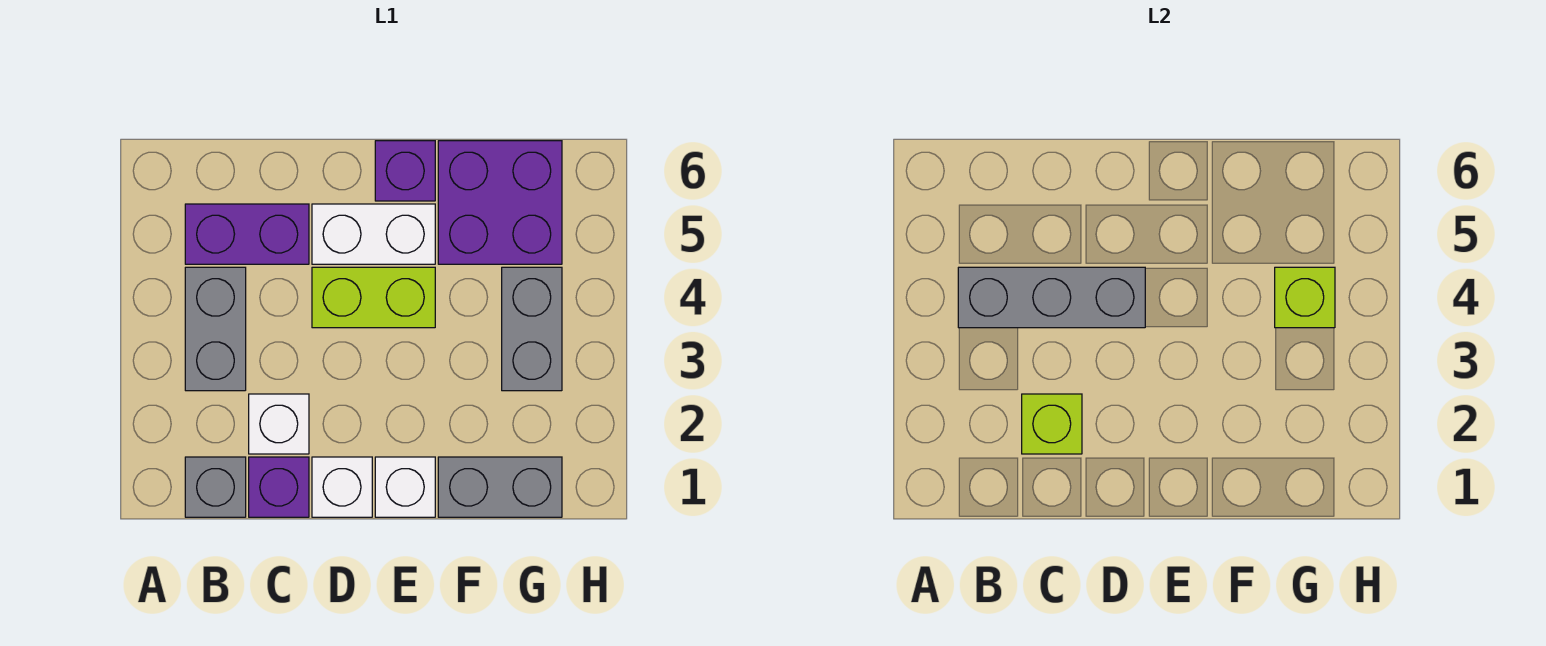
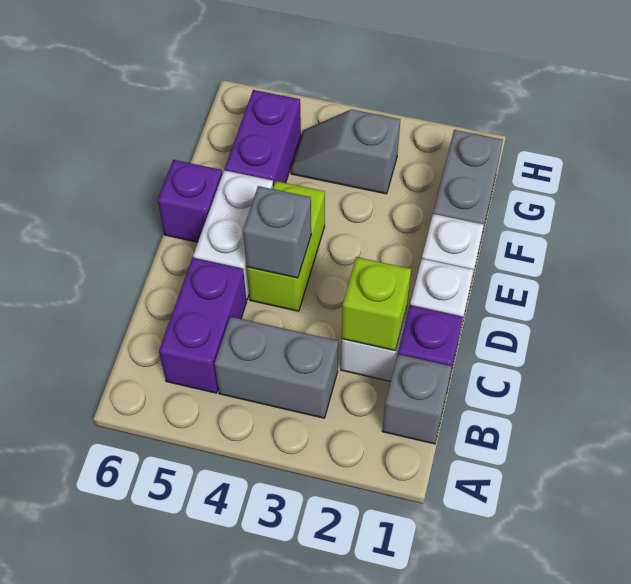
grey 1x3 brick [958,267,1145,328] -> grey 1x1 brick [243,186,311,278]
purple 2x2 brick [438,141,562,264] -> purple 1x2 brick [225,90,301,186]
grey 1x2 brick [502,267,562,391] -> grey 1x2 slope [291,109,400,194]
lime 1x1 brick [1275,267,1335,328] -> none

